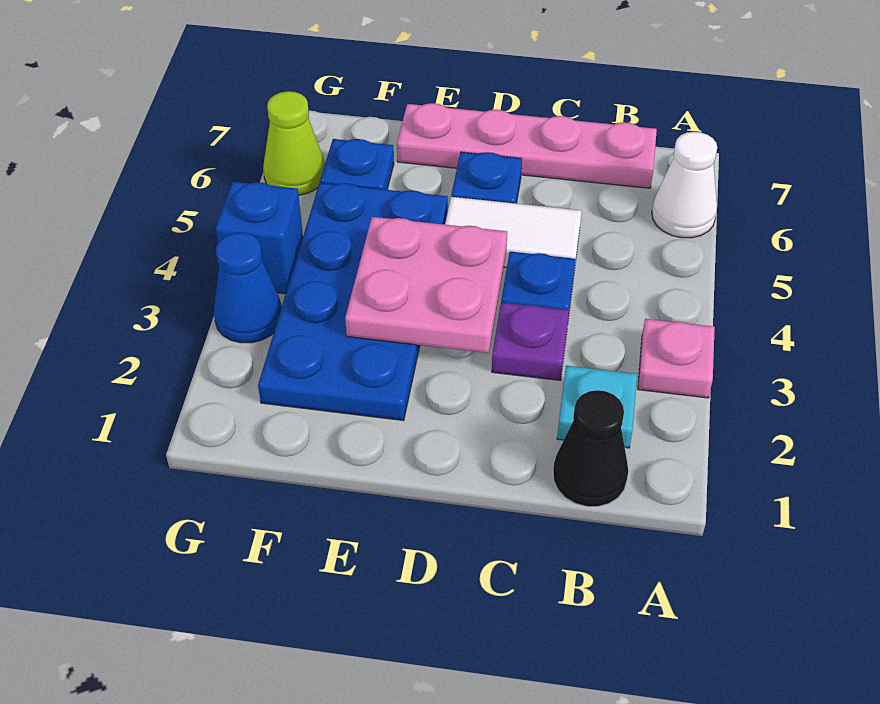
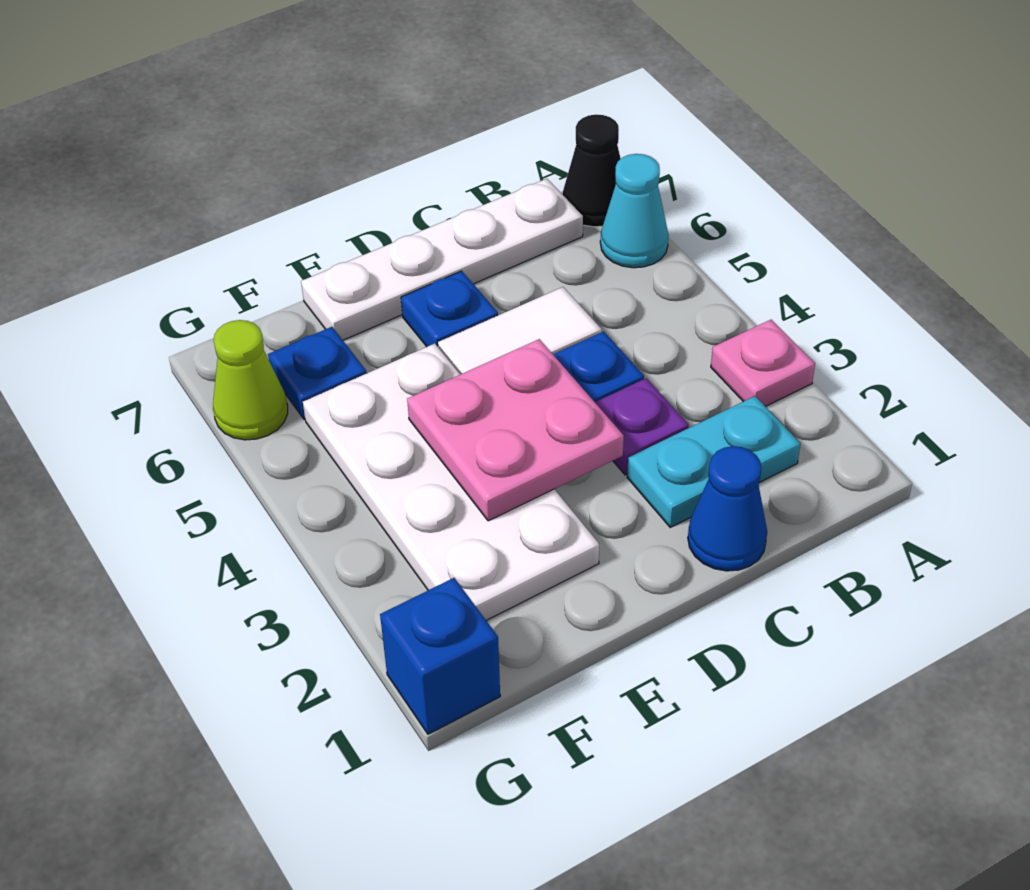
white 1x1 cone [652,132,717,238] -> cyan 1x1 cone [600,154,669,268]
black 1x1 cone [553,390,628,507] -> black 1x1 cone moved to [562,114,621,227]
cyan 1x1 plate [557,366,637,448] -> cyan 1x2 plate [627,396,801,527]
pink 1x4 plate [397,103,657,188] -> white 1x4 plate [301,179,583,340]
blue 2x4 plate [258,183,448,421] -> white 2x4 plate [303,343,599,621]
blue 1x1 cone [214,232,282,343] -> blue 1x1 cone moved to [688,446,767,571]
blue 1x1 brick [215,182,303,294] -> blue 1x1 brick moved to [380,578,500,734]

